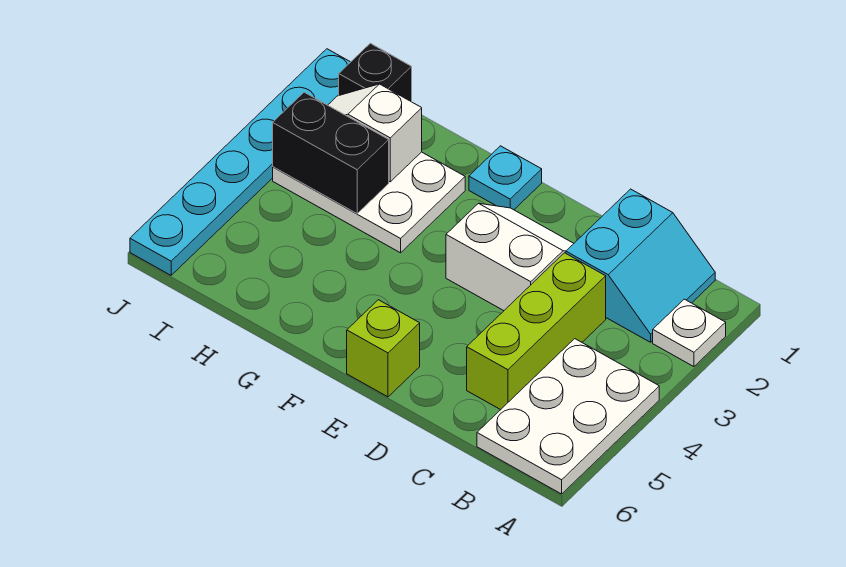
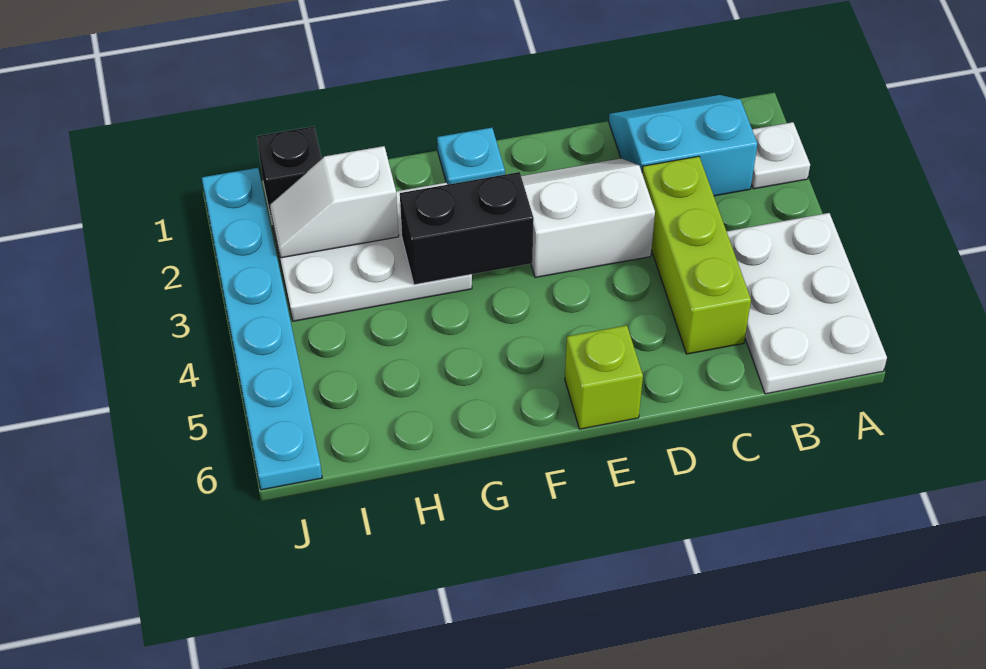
cyan 2x2 slope [566,189,715,342] -> cyan 2x2 slope turned to [609,95,757,196]
black 1x2 brick [273,92,389,214] -> black 1x2 brick moved to [400,172,534,285]

